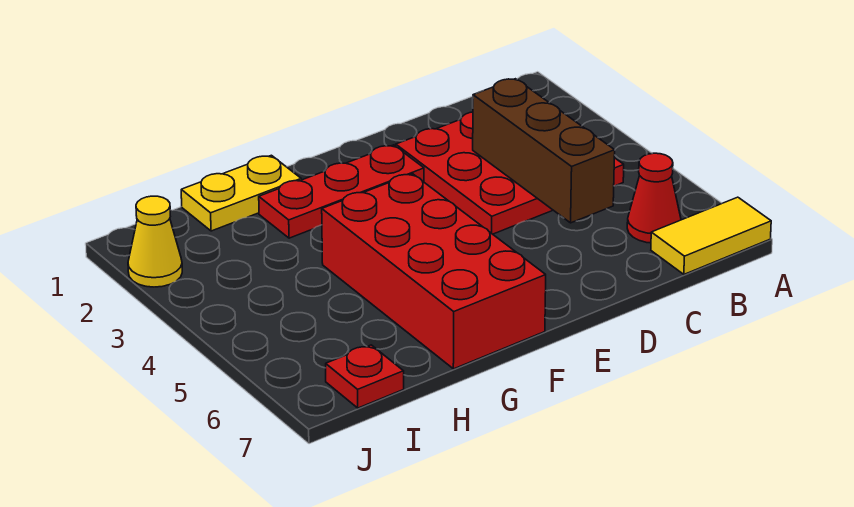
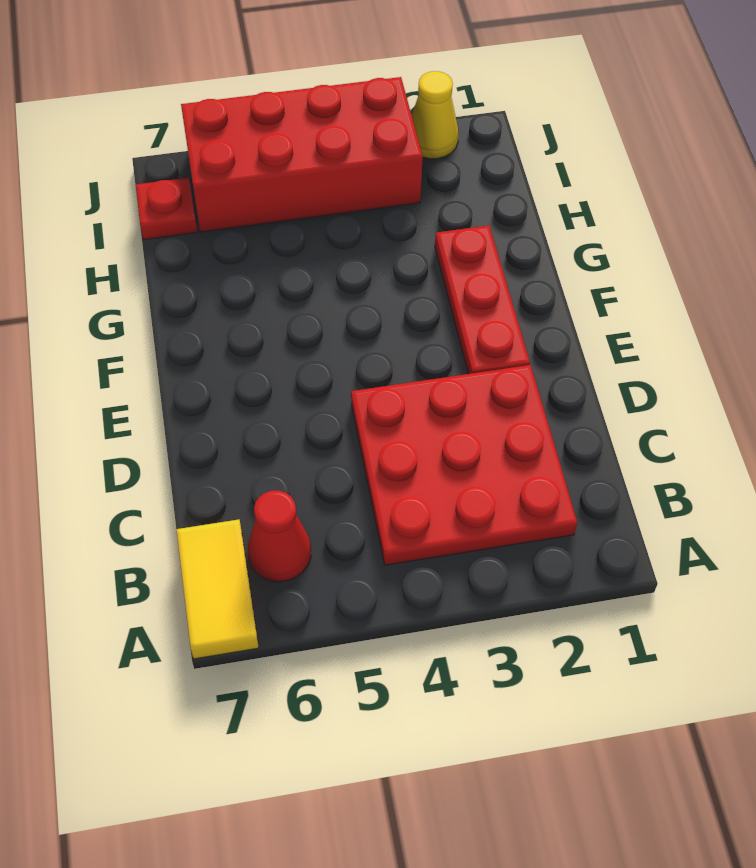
brown 1x3 brick [473,79,615,223] -> none
red 2x4 brick [322,174,546,369] -> red 2x4 brick moved to [181,77,423,232]
yellow 1x2 plate [181,155,301,231] -> none

